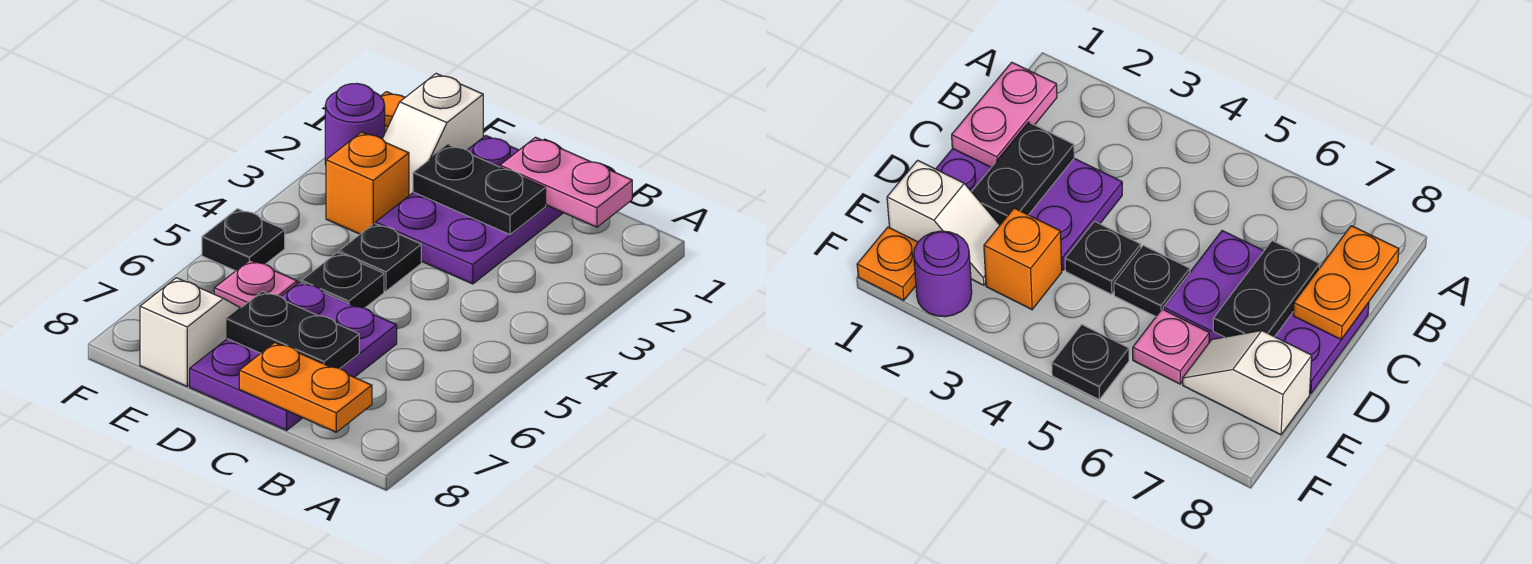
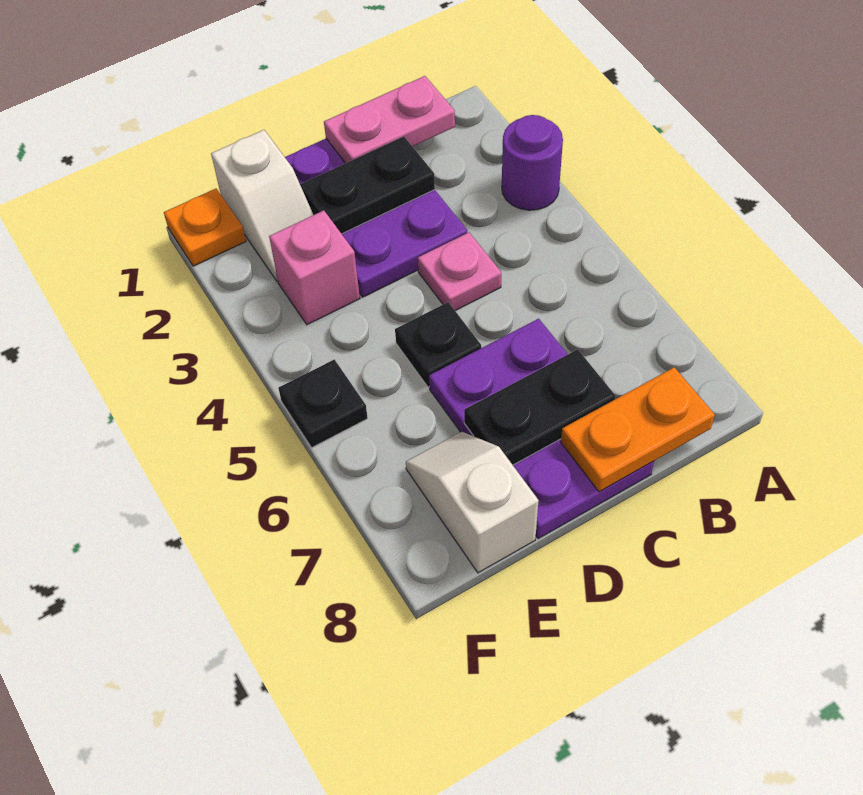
black 1x1 plate [339,223,421,291] -> none
orange 1x1 brick [326,132,409,234] -> pink 1x1 brick [269,210,360,325]
pink 1x1 plate [214,260,297,308] -> pink 1x1 plate moved to [418,232,501,311]
purple 1x1 round brick [325,84,385,164] -> purple 1x1 round brick moved to [502,115,563,210]

